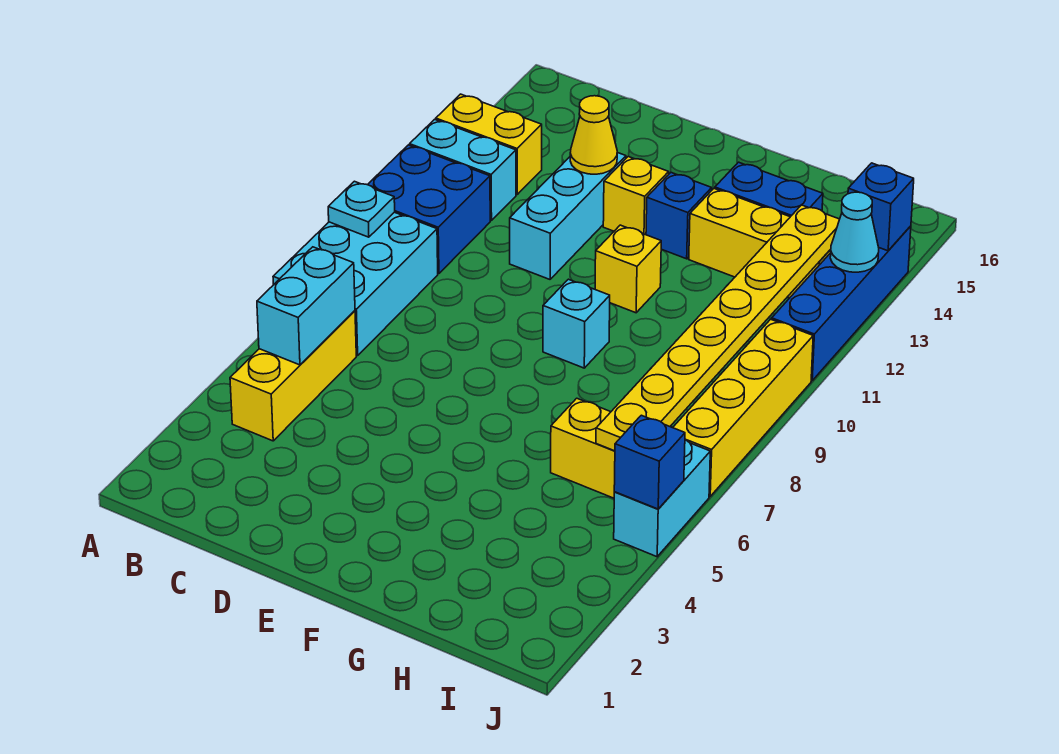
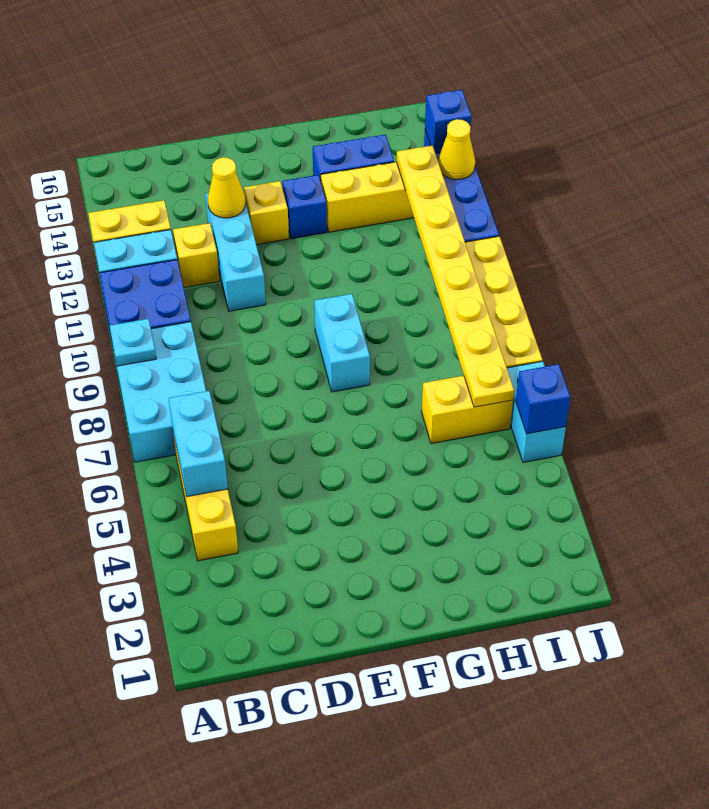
cyan 1x1 brick [543,279,610,368] -> cyan 1x2 brick [314,294,370,392]
yellow 1x1 brick [595,225,661,313] -> yellow 1x1 brick moved to [173,223,219,287]
cyan 1x1 cone [830,192,879,272] -> yellow 1x1 cone [438,119,475,180]

